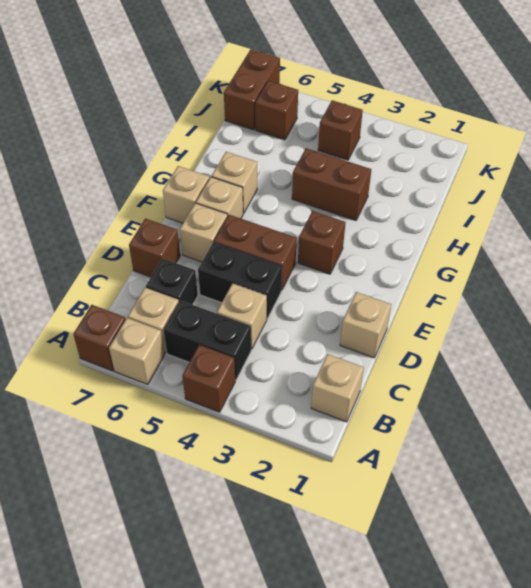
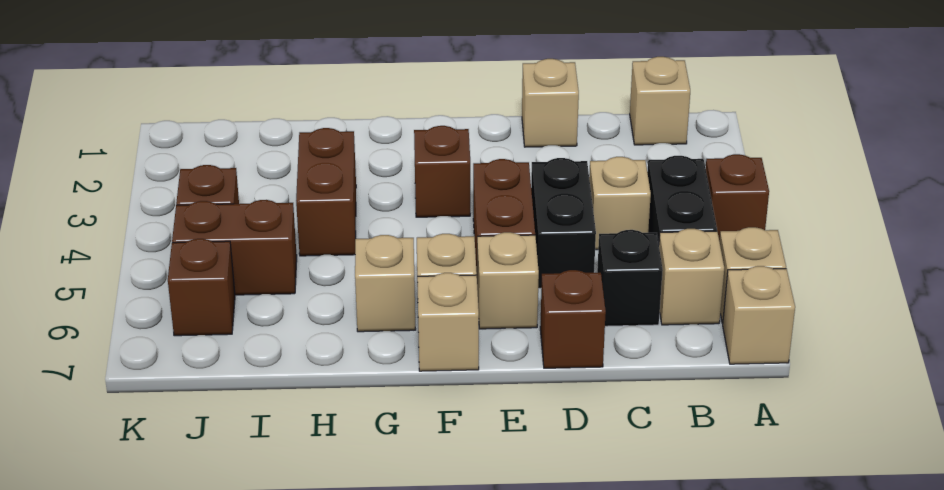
brown 1x1 brick [73,305,126,371] -> tan 1x1 brick [723,266,795,364]
brown 1x2 brick [224,49,280,130] -> brown 1x2 brick moved to [172,200,297,295]

